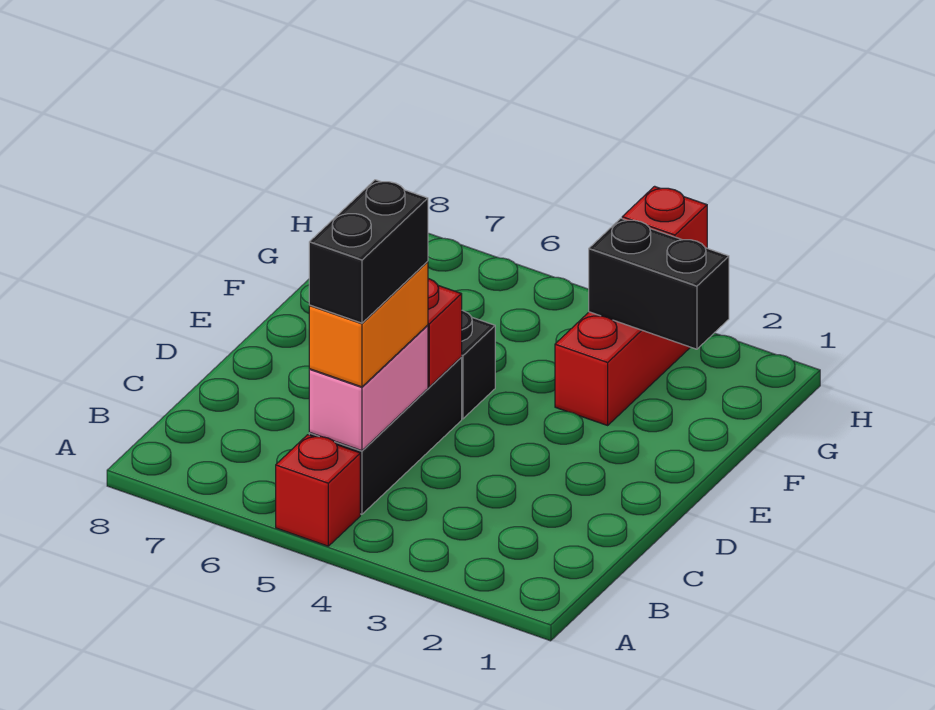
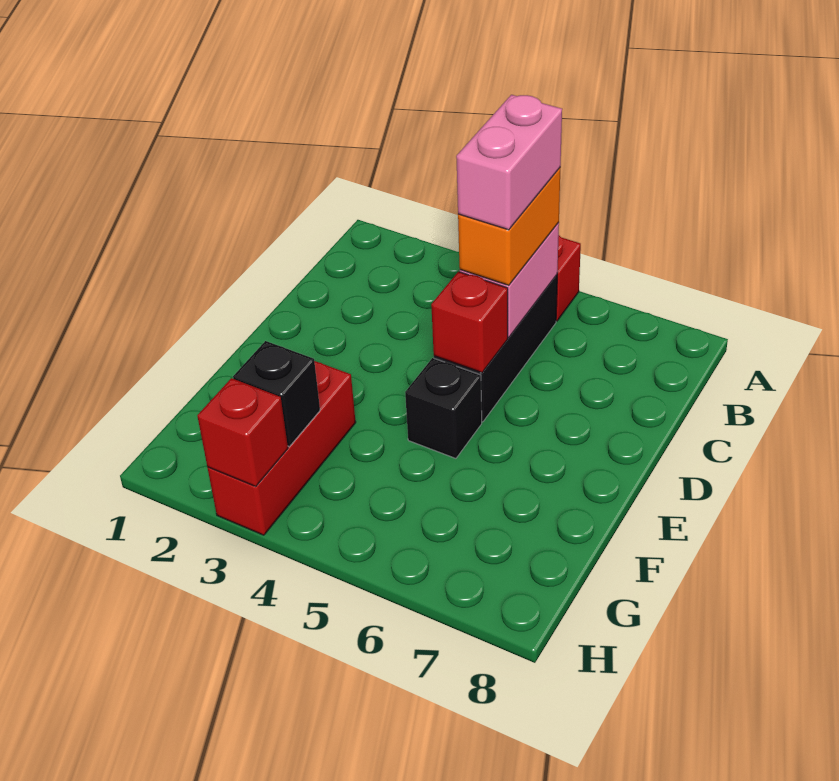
black 1x2 brick [309,180,428,323] -> pink 1x2 brick [456,95,562,230]
black 1x2 brick [589,218,729,349] -> black 1x1 brick [233,341,320,446]

